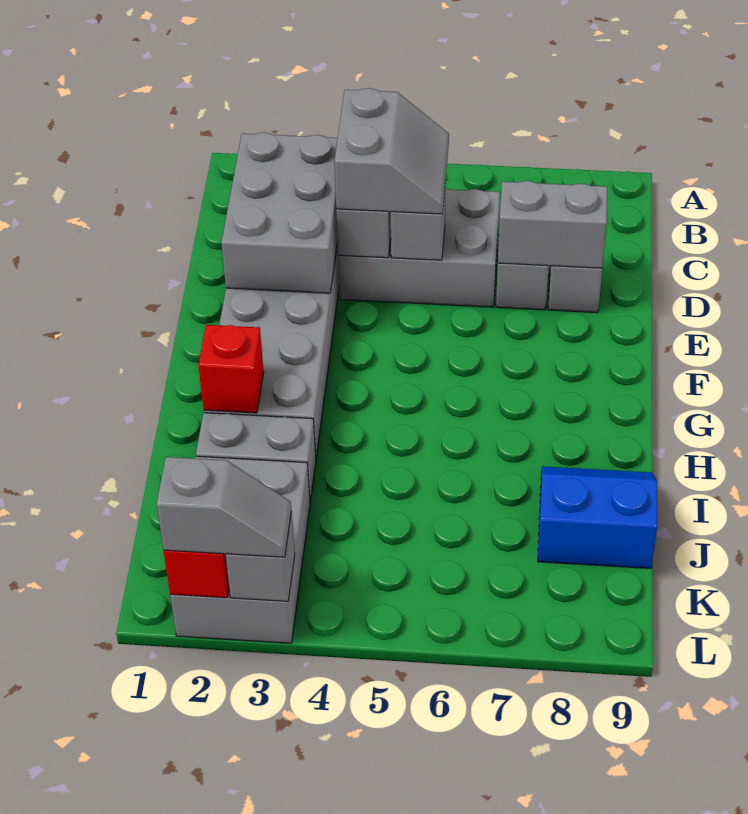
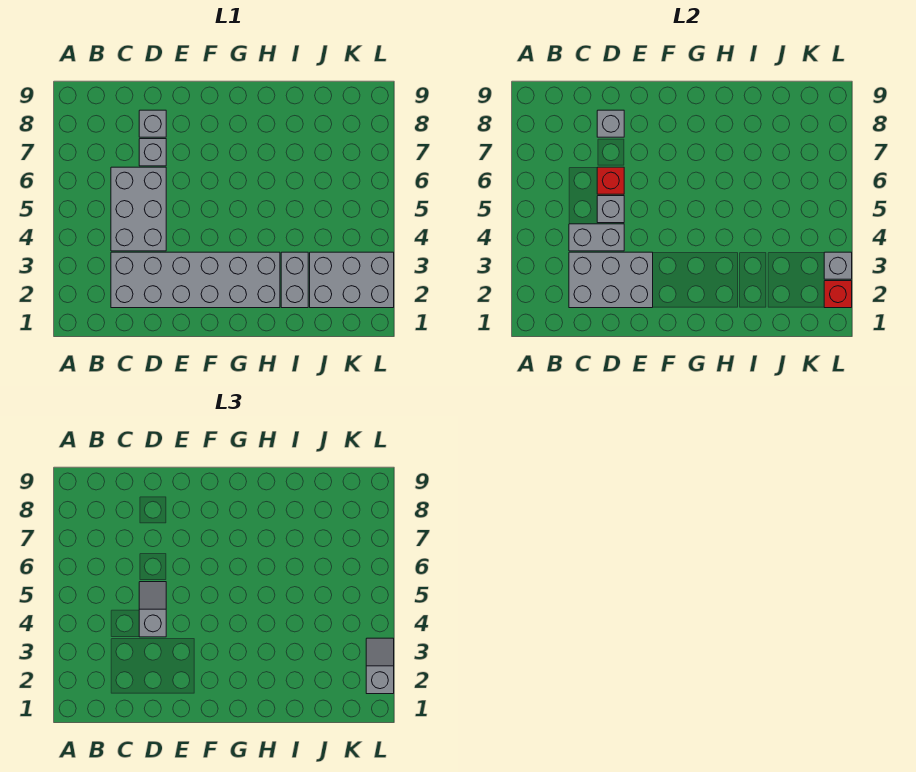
grey 2x2 slope [334,88,449,214] -> grey 1x2 slope [139,582,166,637]
grey 1x2 brick [498,181,607,268] -> grey 1x1 brick [597,110,624,137]
red 1x1 brick [198,325,264,413] -> red 1x1 brick moved to [597,167,624,194]
blue 2x2 slope [538,466,657,568] -> none

